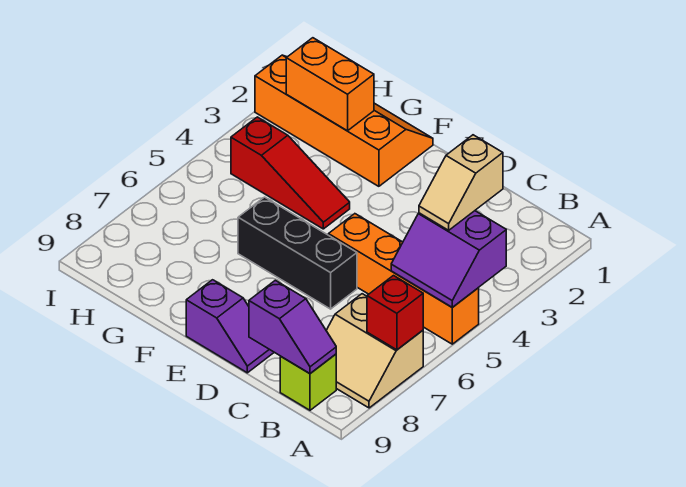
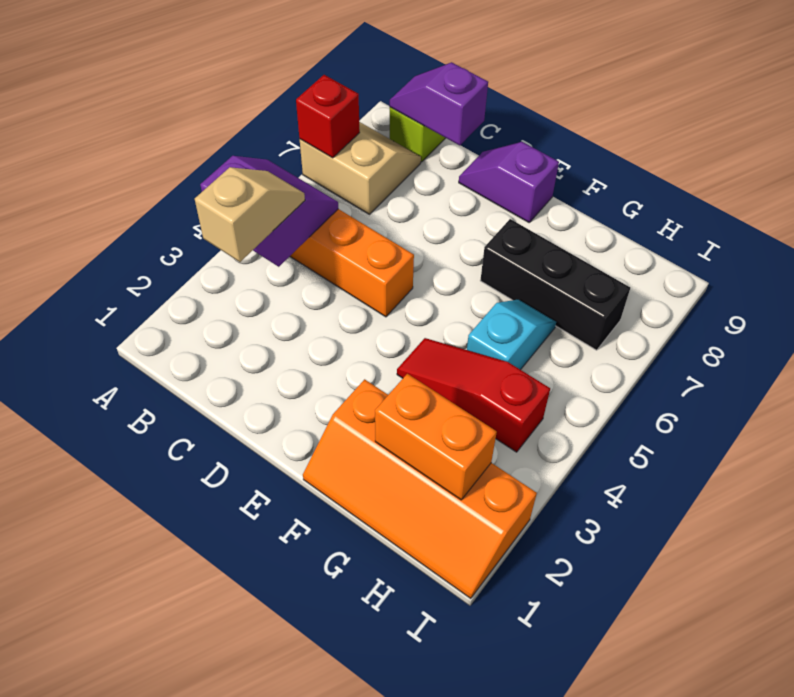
black 1x3 brick [238,197,357,309] -> black 1x3 brick moved to [480,219,630,350]
none -> cyan 1x2 slope [467,299,556,370]

